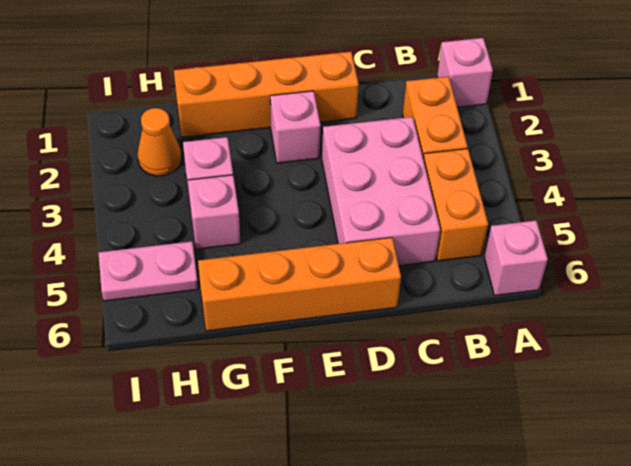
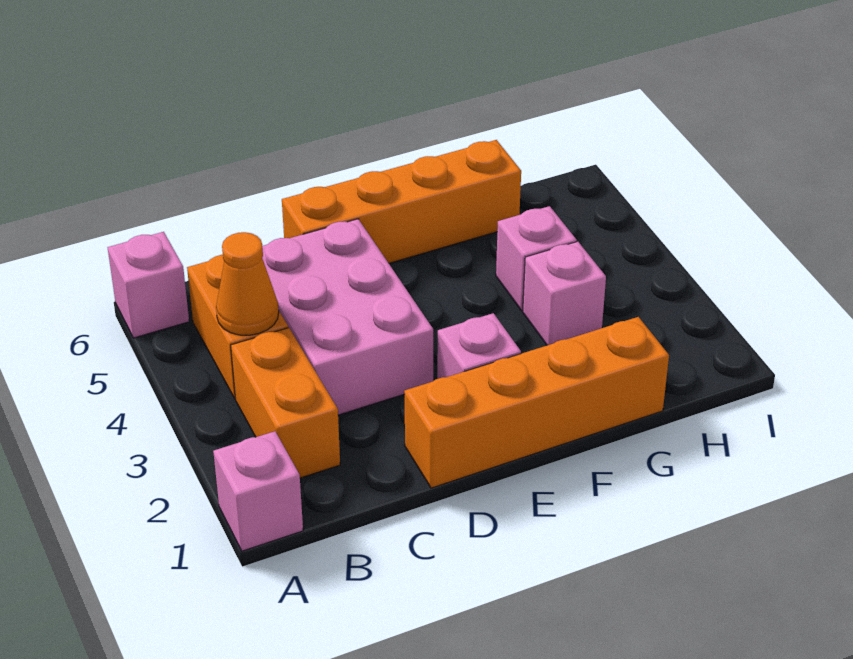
orange 1x1 cone [138,108,182,176] -> orange 1x1 cone moved to [216,232,279,335]
pink 1x2 plate [98,241,198,301] -> none

